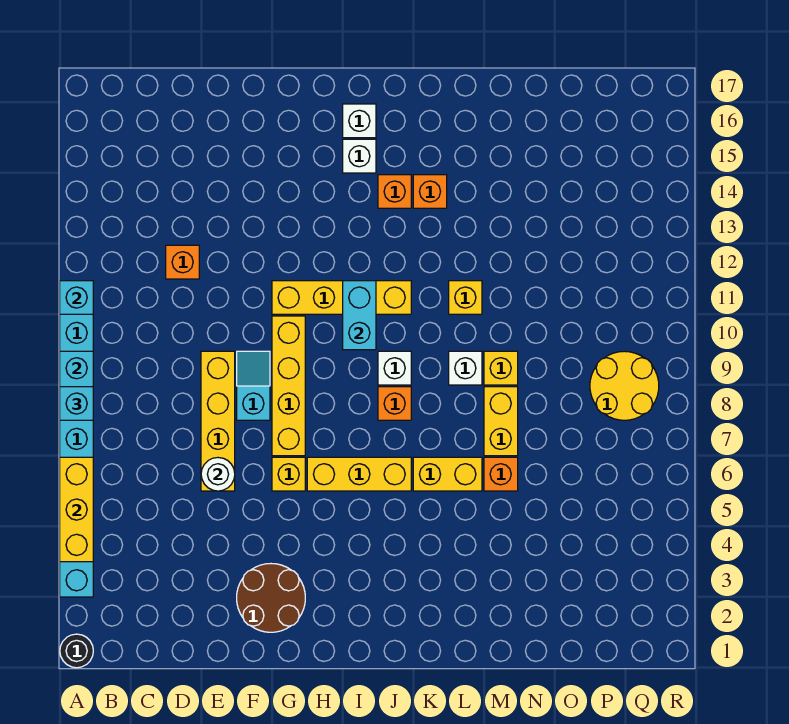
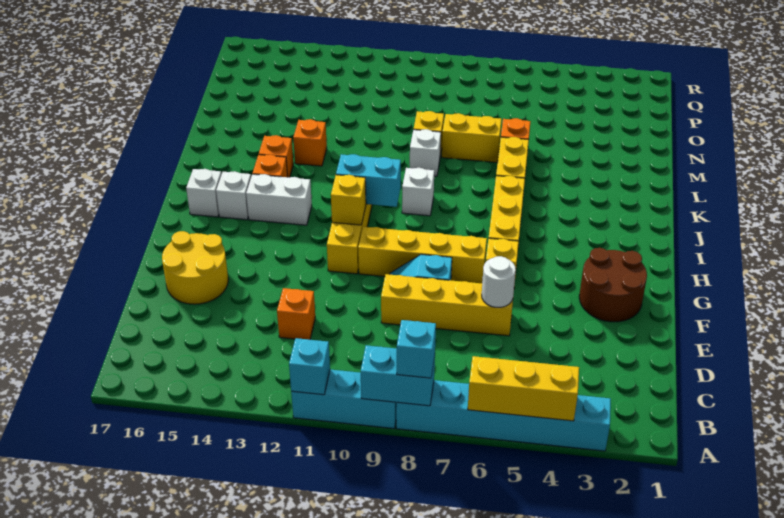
black 1x1 round brick [60,634,93,668] -> none
none -> white 1x2 brick [246,174,312,225]
orange 1x1 brick [378,387,411,420] -> orange 1x1 brick moved to [293,119,327,166]
yellow 1x1 brick [449,281,482,314] -> yellow 1x1 brick moved to [331,175,366,225]
yellow 2x2 round brick [590,351,659,420] -> yellow 2x2 round brick moved to [162,231,228,304]

